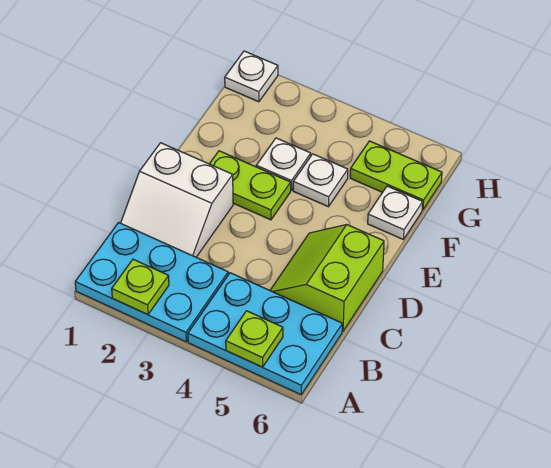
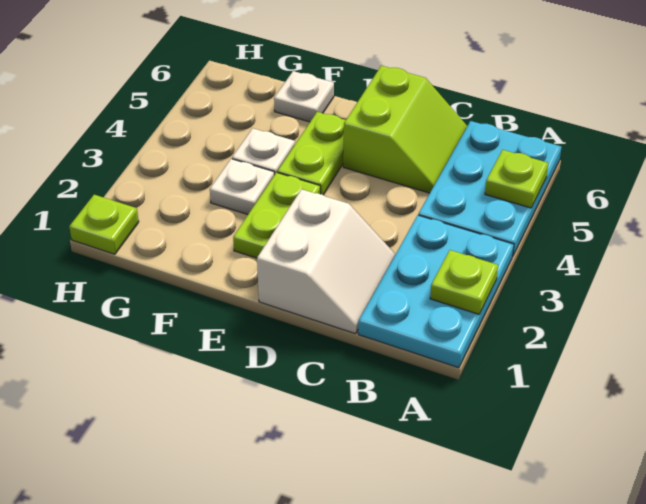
lime 2x2 slope [270,225,384,331] -> lime 2x2 slope turned to [343,66,467,193]
lime 1x2 plate [350,141,442,210] -> lime 1x2 plate moved to [277,112,346,195]
white 1x1 plate [225,51,278,102] -> lime 1x1 plate [69,195,139,254]

